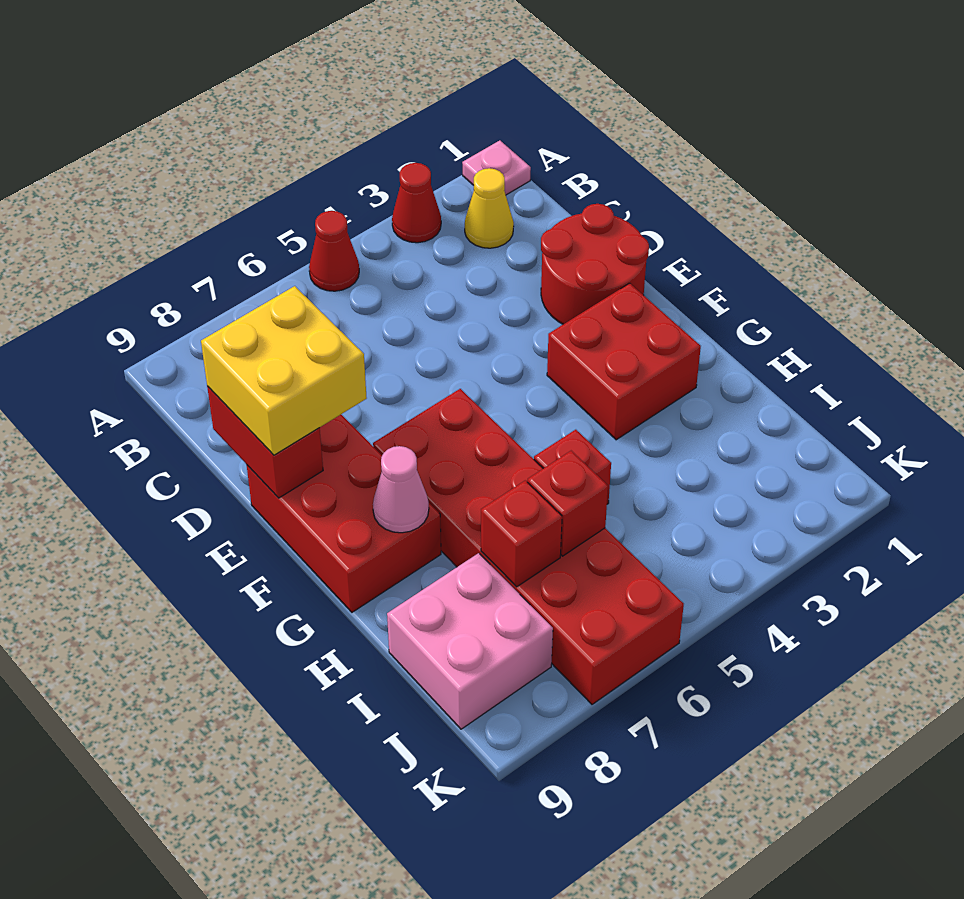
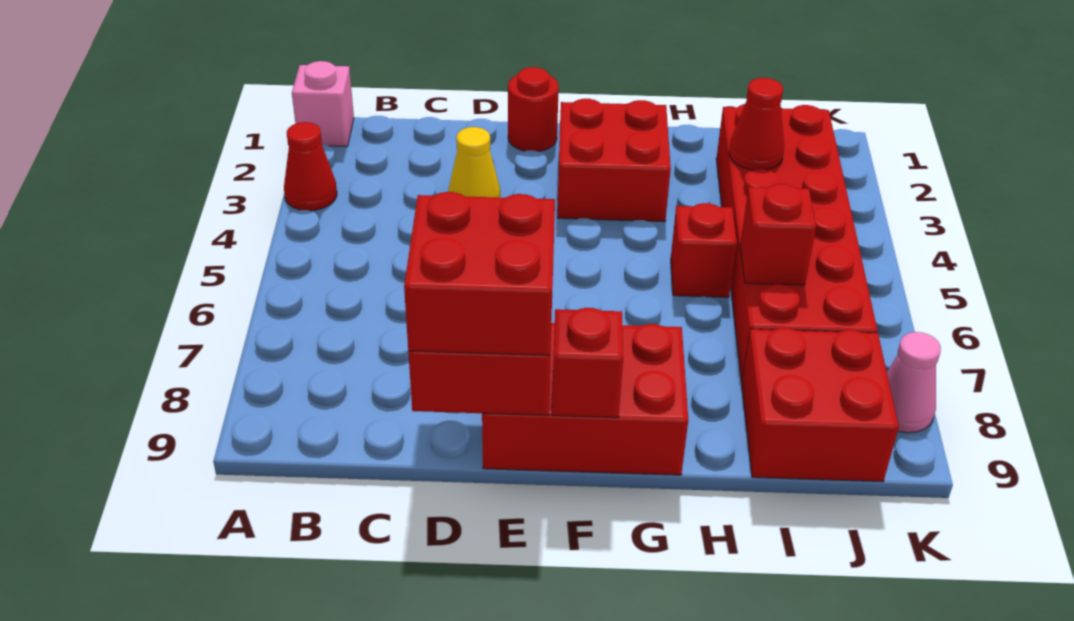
pink 1x1 plate [462,140,531,195] -> pink 1x1 brick [292,61,354,146]
red 1x1 cone [309,211,359,291] -> red 1x1 cone moved to [729,78,784,170]
yellow 1x1 cone [465,168,514,248] -> yellow 1x1 cone moved to [448,127,500,198]
red 2x2 round brick [541,204,649,324] -> red 1x1 round brick [508,67,559,152]
yellow 2x2 brick [201,286,367,455] -> red 2x2 brick [404,192,555,355]
red 2x6 brick [373,389,684,704] -> red 2x6 brick turned to [716,104,878,381]
pink 1x1 cone [373,446,429,533] -> pink 1x1 cone moved to [887,332,941,433]
red 1x1 brick [481,480,562,587] -> red 1x1 brick moved to [552,308,623,418]
pink 2x2 brick [387,553,553,729] -> red 2x2 brick [741,328,899,482]

